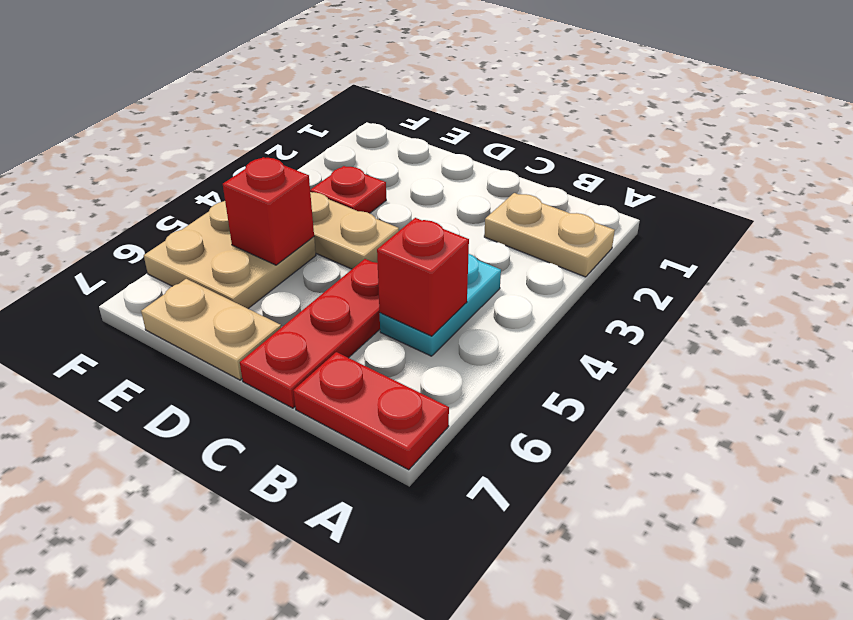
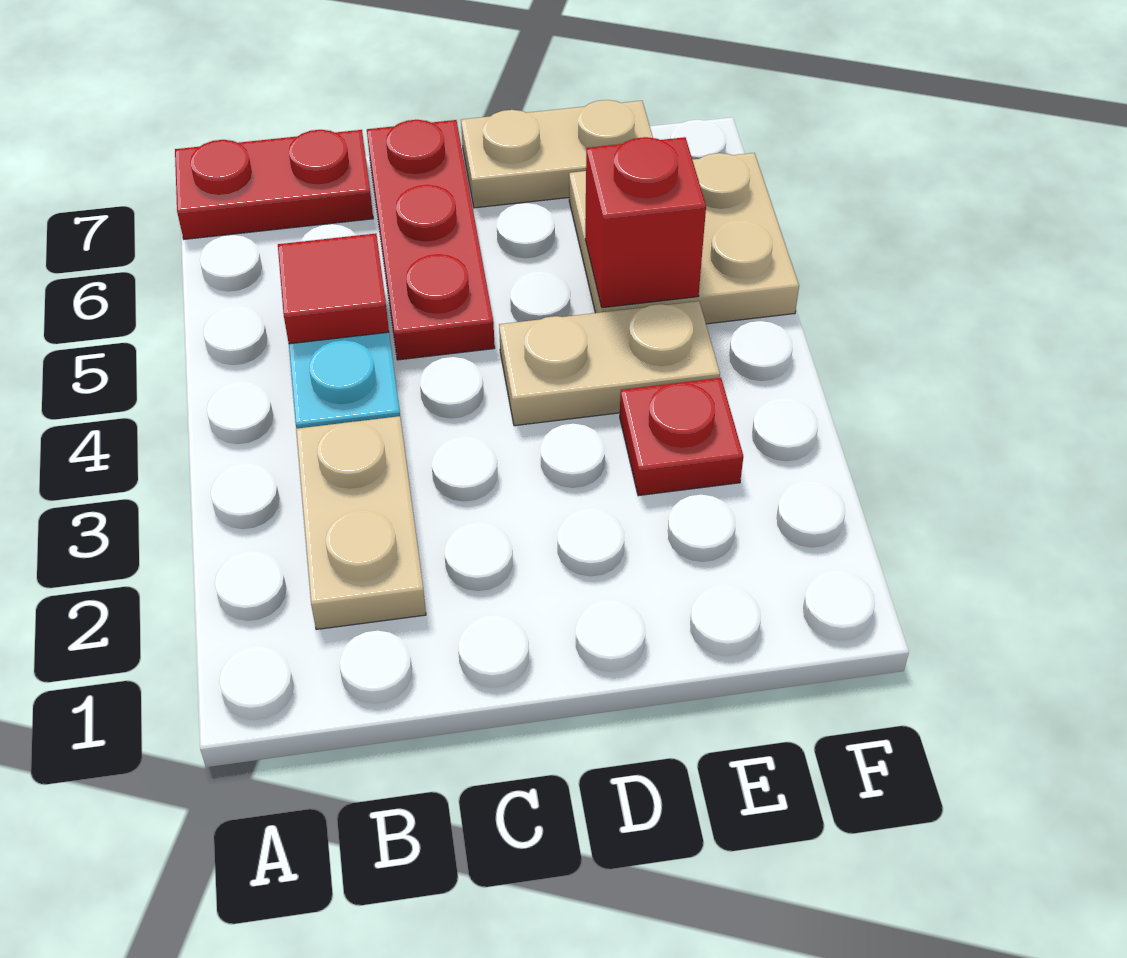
tan 1x2 plate [484,193,615,277] -> tan 1x2 plate turned to [296,416,426,630]
red 1x1 brick [377,218,469,336] -> red 1x1 tile [278,233,389,344]

